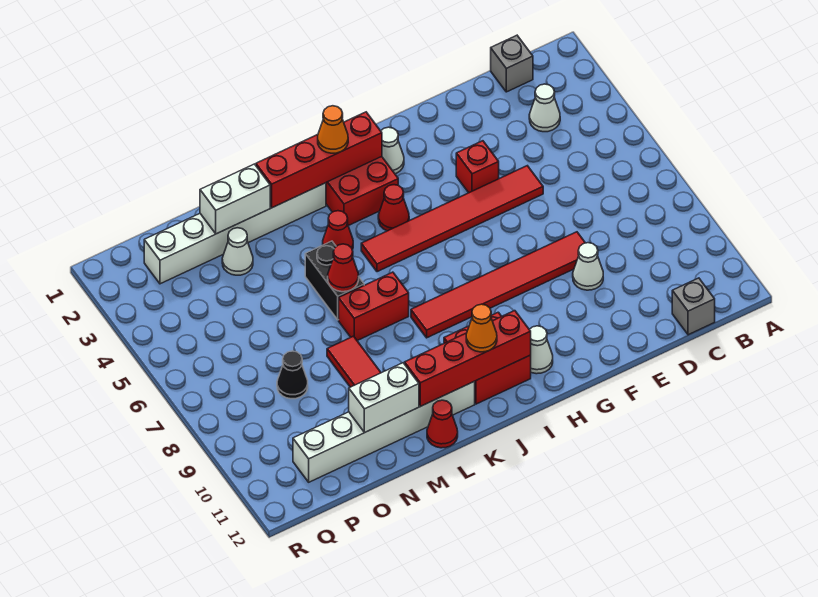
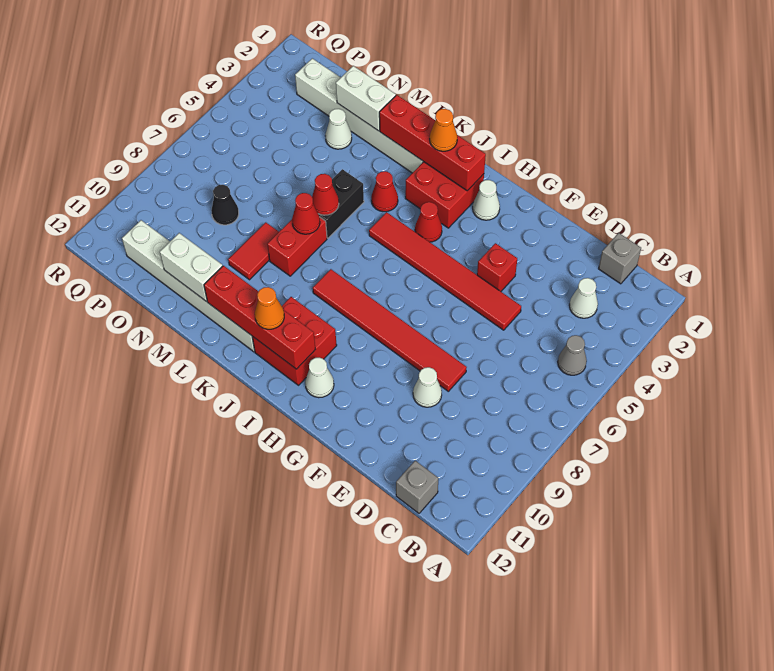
none -> grey 1x1 cone [558,335,587,375]
red 1x2 brick [339,272,409,341] -> red 1x2 brick turned to [267,217,327,276]
red 1x1 cone [427,400,458,448] -> red 1x1 cone moved to [292,193,320,234]

